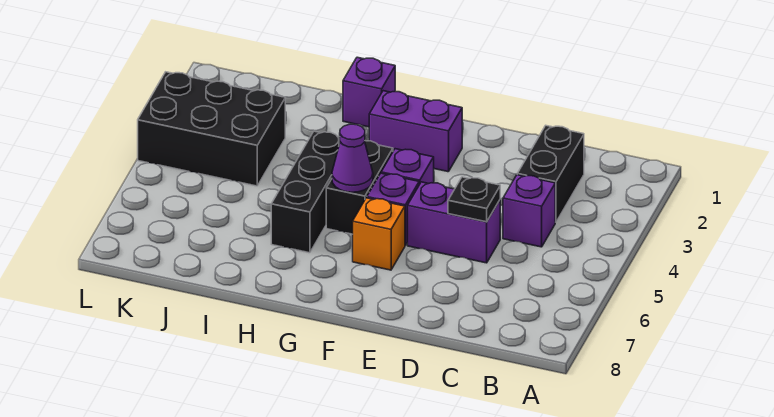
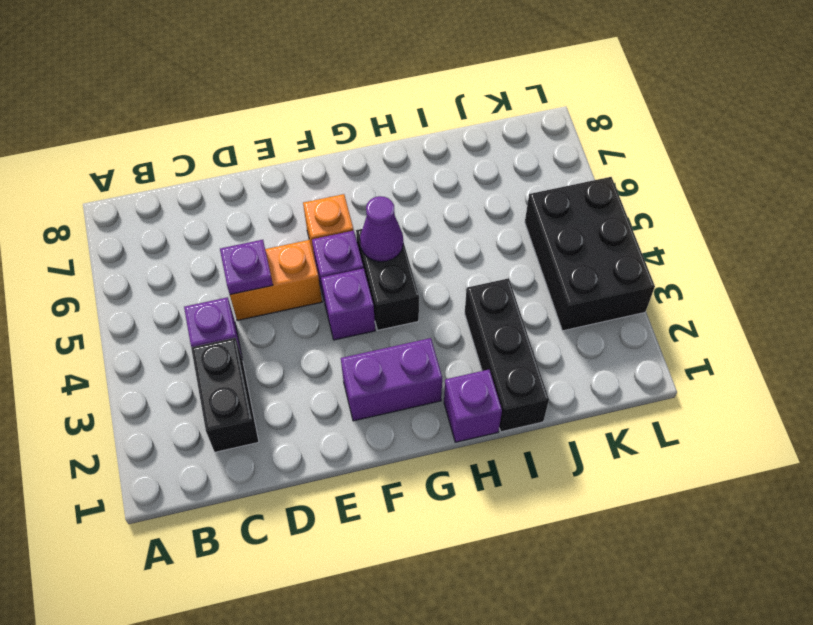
purple 1x2 brick [408,182,500,263] -> orange 1x2 brick [230,240,322,321]
black 1x1 plate [448,177,500,222] -> purple 1x1 plate [220,240,273,295]
black 1x3 brick [271,131,340,253] -> black 1x3 brick moved to [465,278,549,432]
black 2x3 brick [138,72,285,186] -> black 2x3 brick turned to [525,177,655,331]

